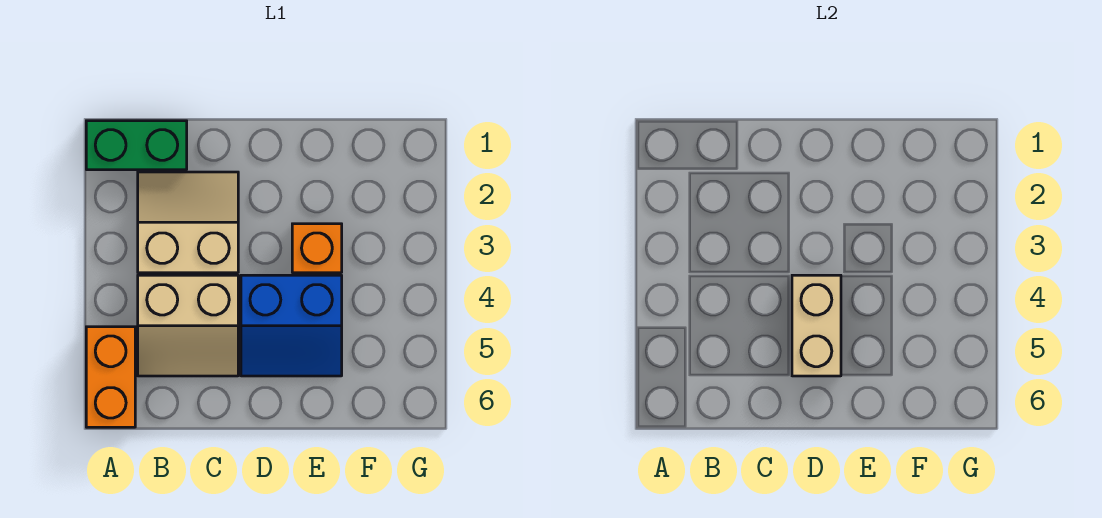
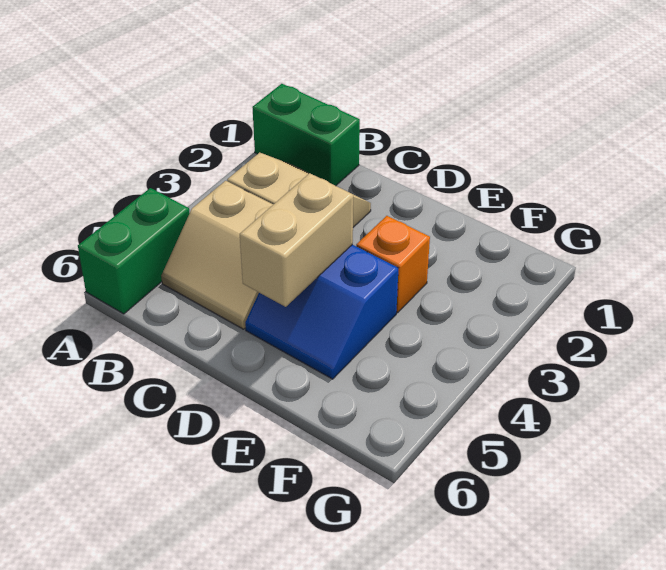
orange 1x2 brick [86,327,135,427] -> green 1x2 brick [78,188,190,314]

